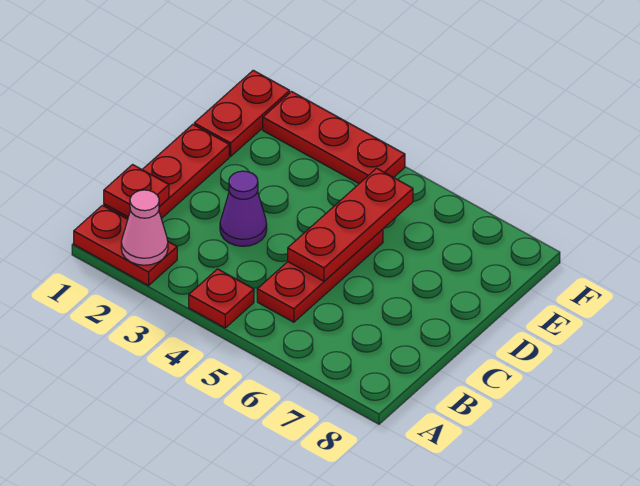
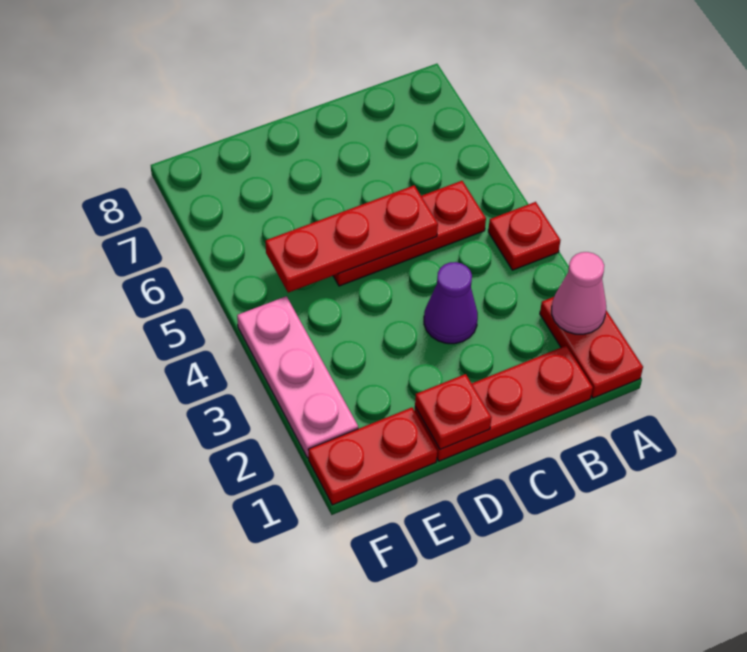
red 1x1 plate [104,165,169,217] -> red 1x1 plate moved to [415,374,492,449]
red 1x3 plate [263,92,405,183] -> pink 1x3 plate [237,296,358,458]

